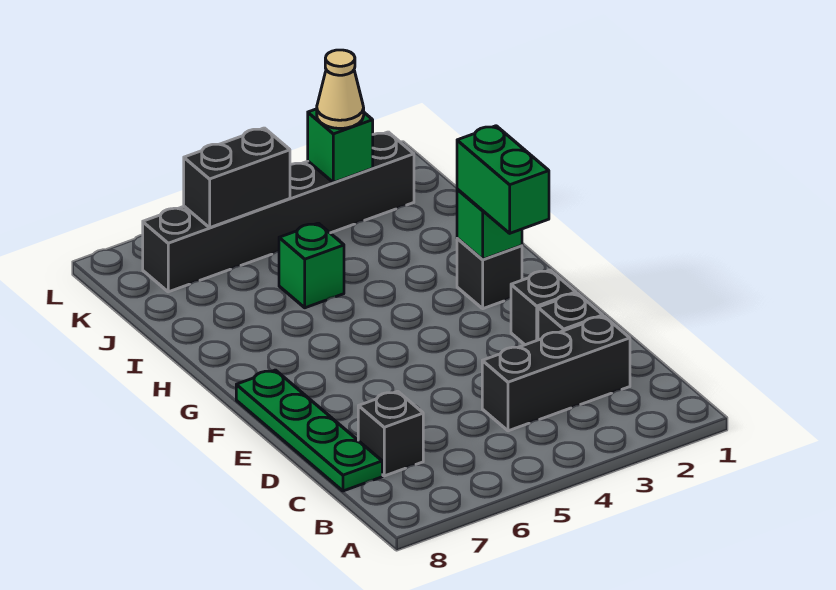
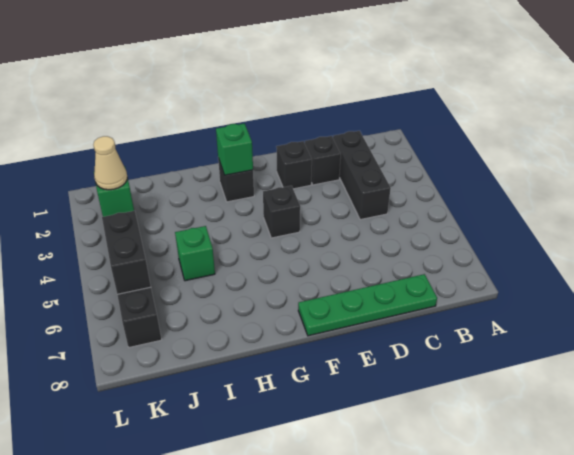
black 1x1 brick [358,391,423,476] -> black 1x1 brick moved to [263,186,300,238]
green 1x2 brick [457,126,549,233] -> none

